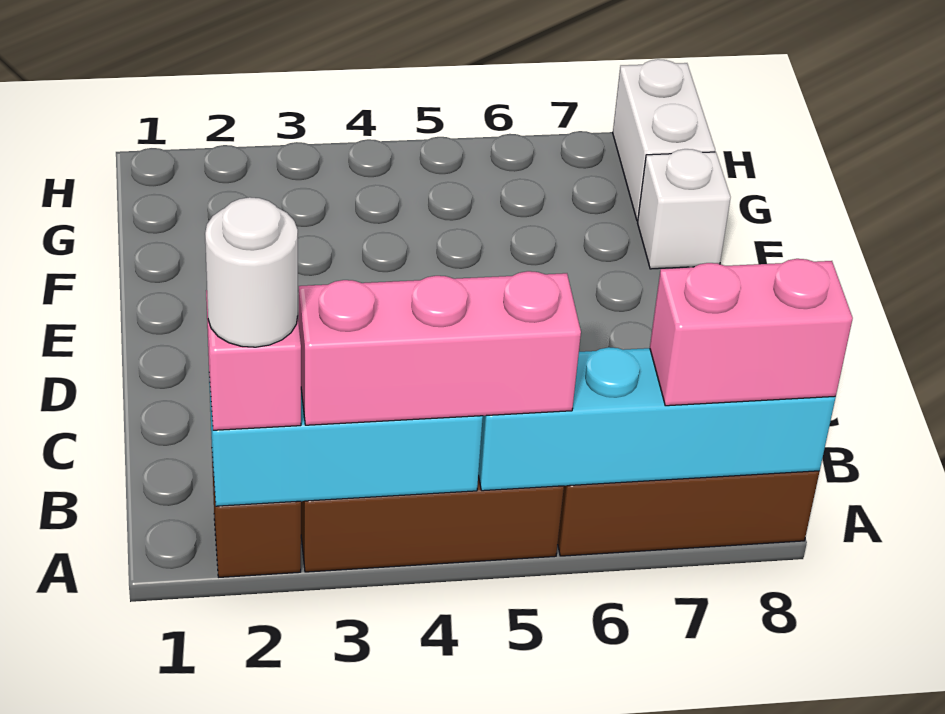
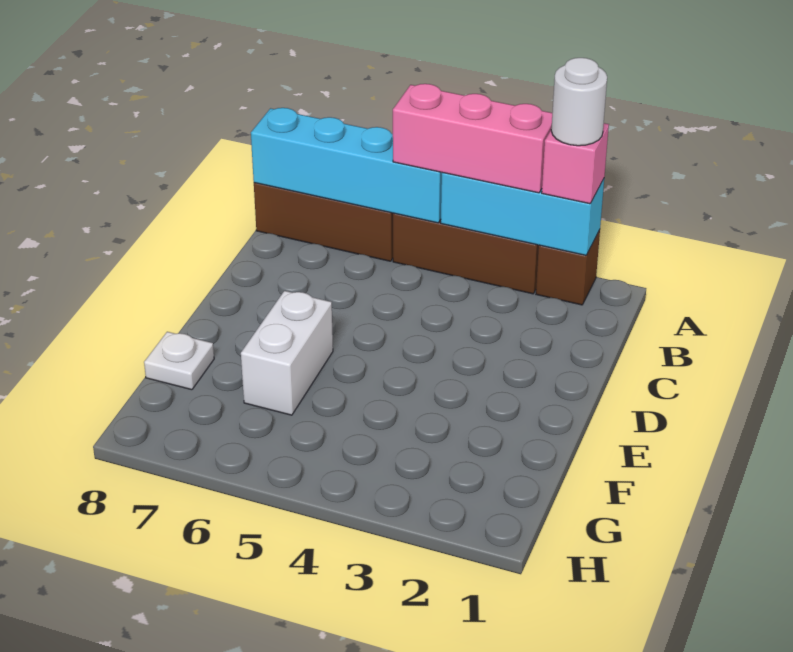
pink 1x2 brick [650,259,853,406] -> none
white 1x1 brick [638,149,731,269] -> white 1x1 plate [144,332,214,390]
white 1x2 brick [613,59,715,221] -> white 1x2 brick moved to [241,291,333,415]

